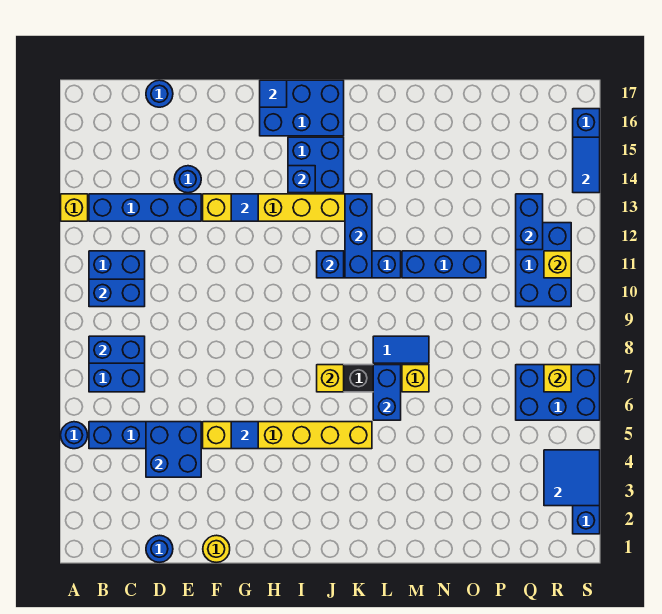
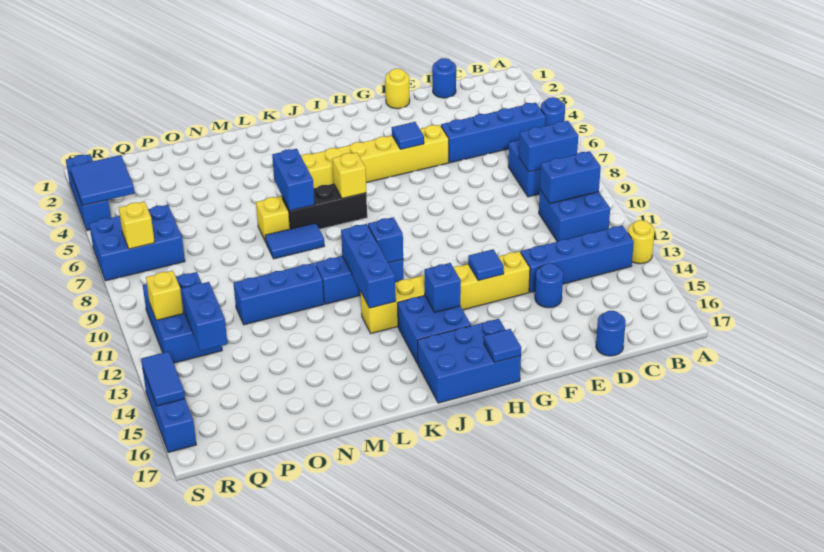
yellow 1x1 brick [61,194,88,221] -> yellow 1x1 round brick [628,220,655,264]
blue 2x2 brick [146,422,201,477] -> none

